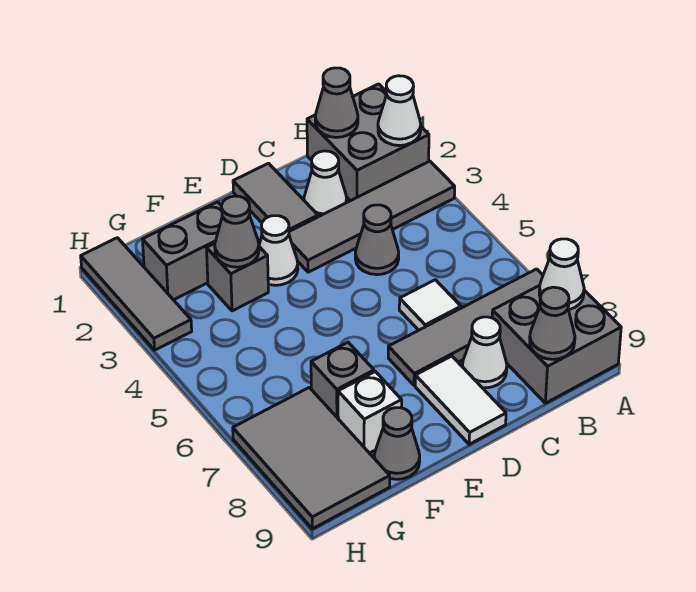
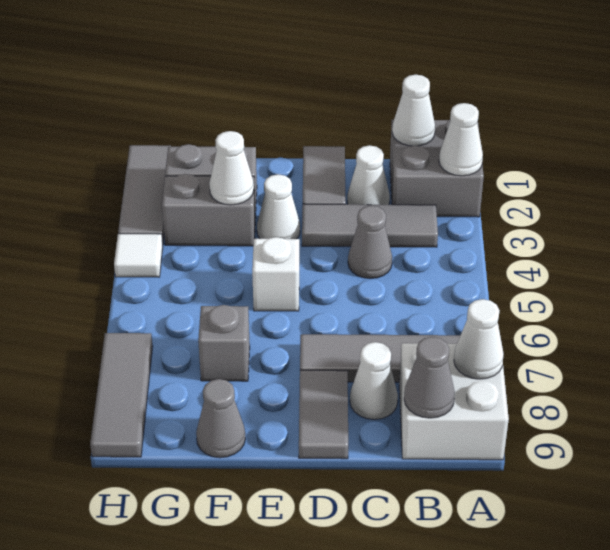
grey 1x4 tile [289,161,455,272] -> grey 1x3 tile [302,204,438,247]
grey 2x2 brick [492,285,621,403] -> white 2x2 brick [399,343,509,460]
grey 1x1 cone [315,68,358,137] -> white 1x1 cone [392,75,435,146]
white 1x1 tile [399,280,461,330] -> white 1x1 tile moved to [114,234,163,277]
white 1x2 tile [415,356,506,444] -> grey 1x2 tile [299,370,348,459]
grey 1x1 brick [207,243,268,311] -> grey 1x2 brick [162,174,256,246]
grey 1x1 cone [215,196,259,267] -> white 1x1 cone [209,131,254,205]
white 1x1 brick [338,371,402,453] -> white 1x1 brick moved to [252,237,299,311]
grey 2x3 tile [233,387,390,529] -> grey 1x3 tile [90,333,153,457]

